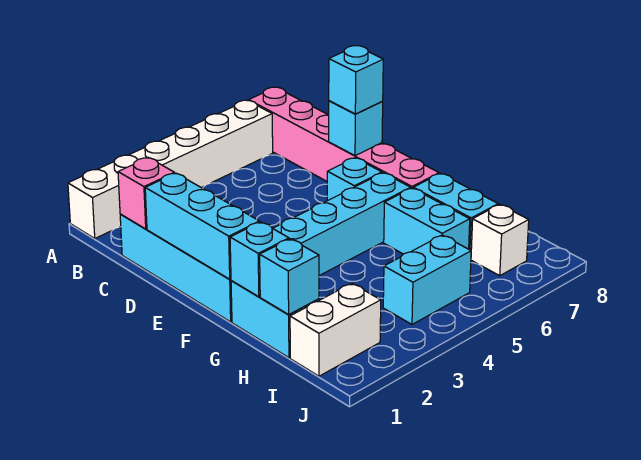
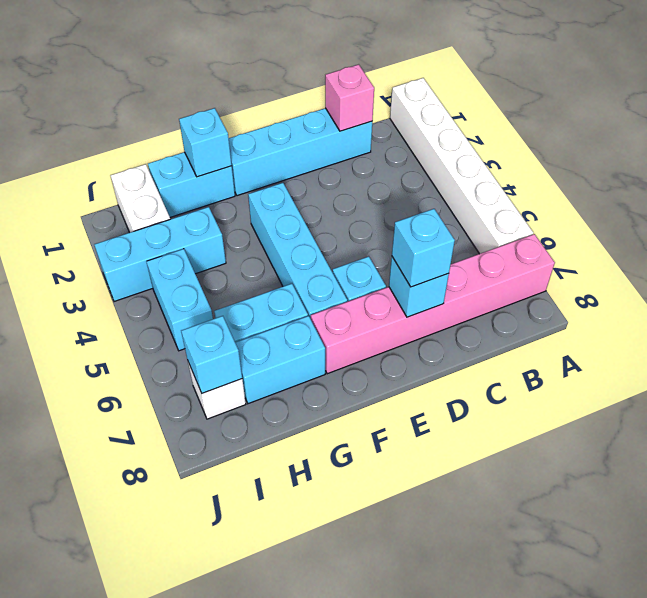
cyan 1x3 brick [145,173,259,279] -> cyan 1x3 brick moved to [94,207,226,302]
cyan 1x1 brick [260,239,319,314] -> cyan 1x1 brick moved to [181,316,242,393]

